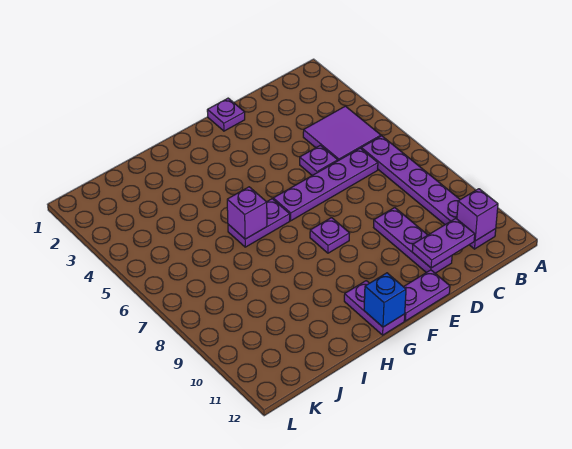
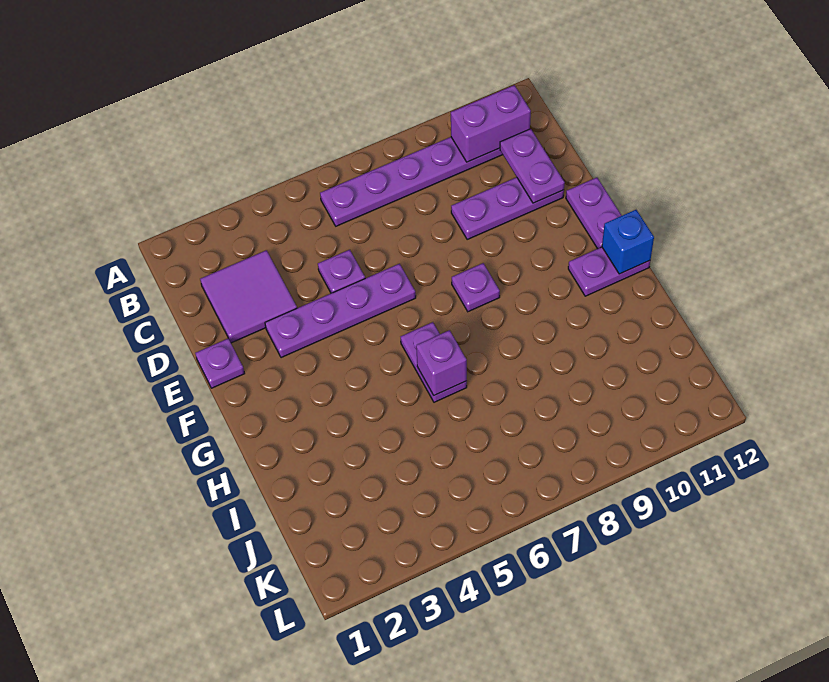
purple 2x2 tile [303,106,381,161] -> purple 2x2 tile moved to [200,250,297,343]
purple 1x1 brick [457,189,498,241] -> purple 1x2 brick [451,85,531,162]
purple 1x4 plate [273,148,378,221] -> purple 1x4 plate turned to [265,264,416,358]

